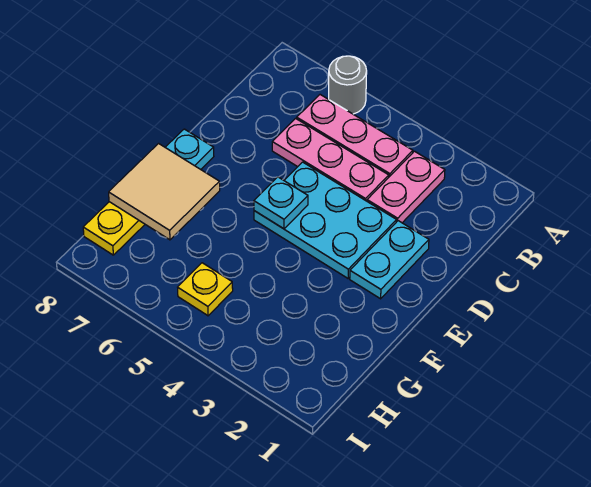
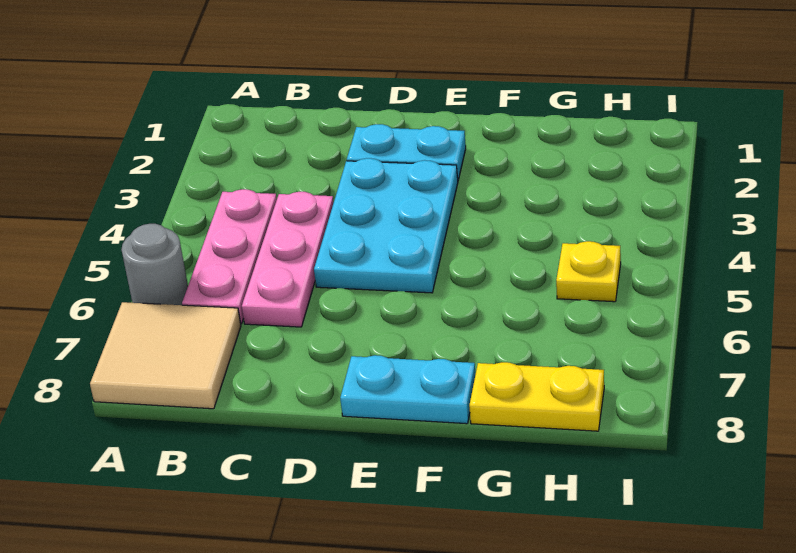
pink 1x2 plate [367,151,445,223] -> none
cyan 1x1 plate [254,177,308,229] -> none
tan 2x2 tile [109,144,220,240] -> tan 2x2 tile moved to [90,302,241,409]

